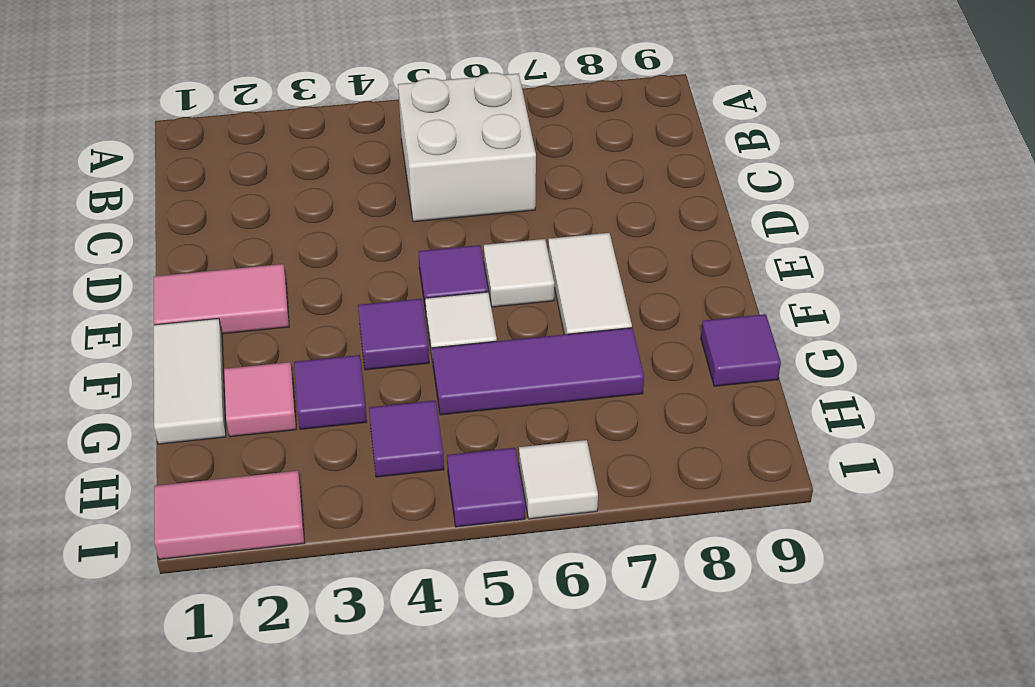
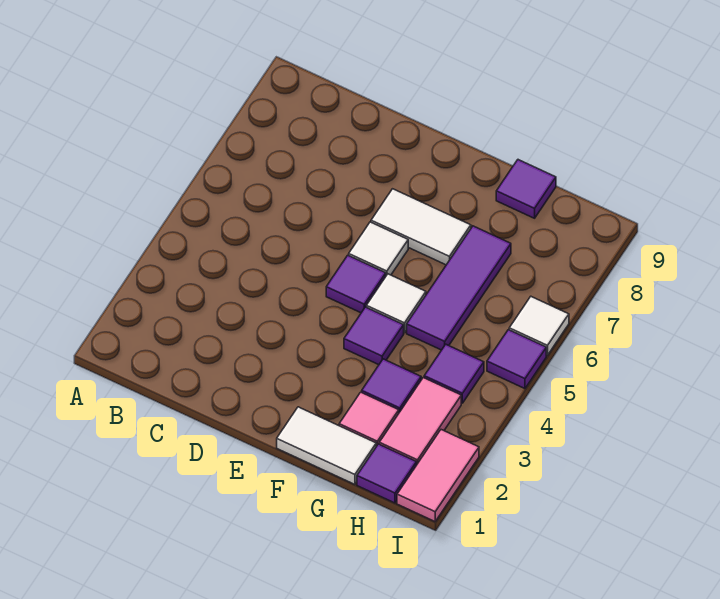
white 2x2 brick [398,73,536,222] -> none
pink 1x2 tile [154,264,289,334] -> pink 1x2 tile moved to [379,378,461,464]
none -> purple 1x1 tile [357,444,417,503]

